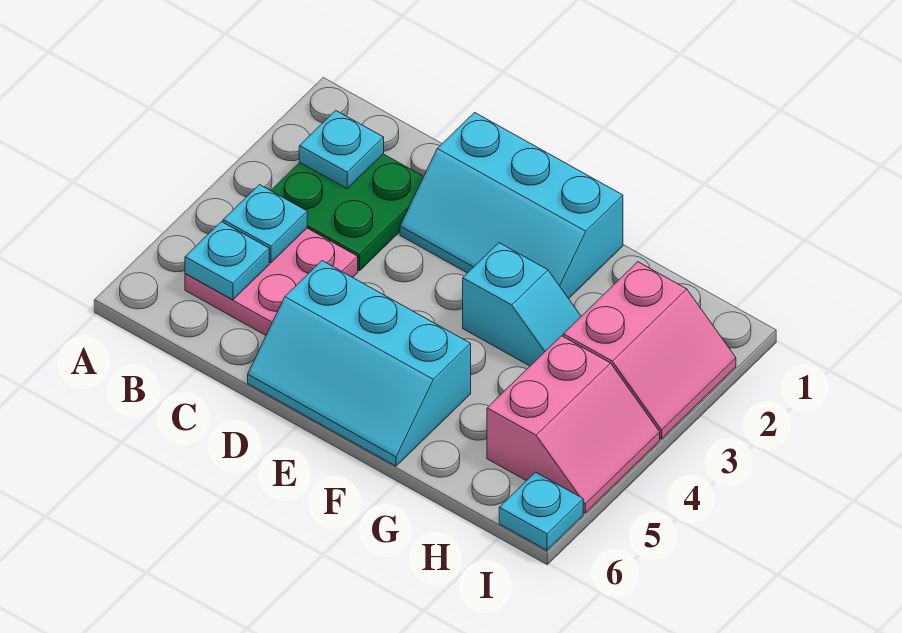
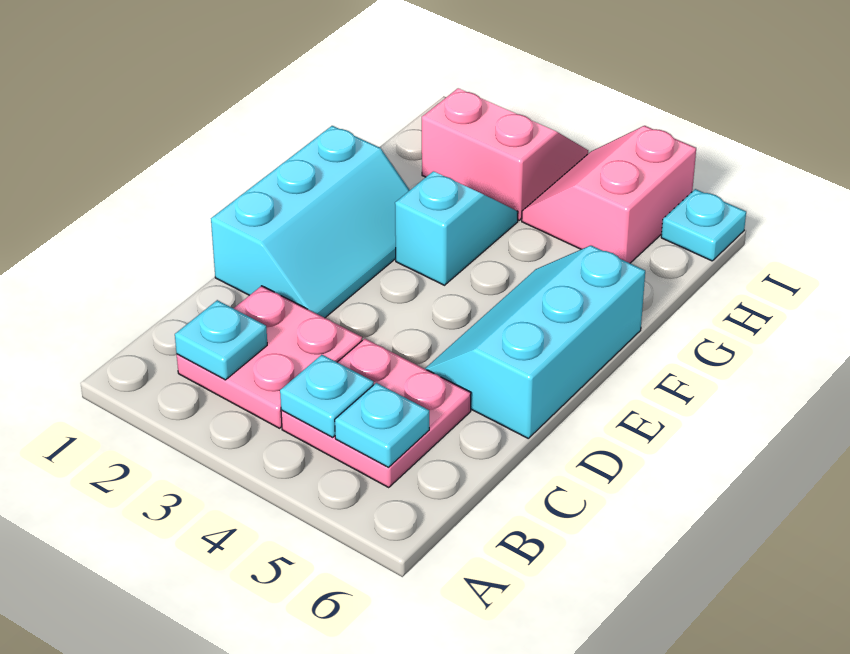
green 2x2 plate [271,154,424,271] -> pink 2x2 plate [177,286,362,428]
cyan 2x3 slope [248,261,471,466] -> cyan 2x3 slope turned to [425,246,645,438]
pink 2x2 slope [487,336,660,513] -> pink 2x2 slope turned to [522,126,696,263]

